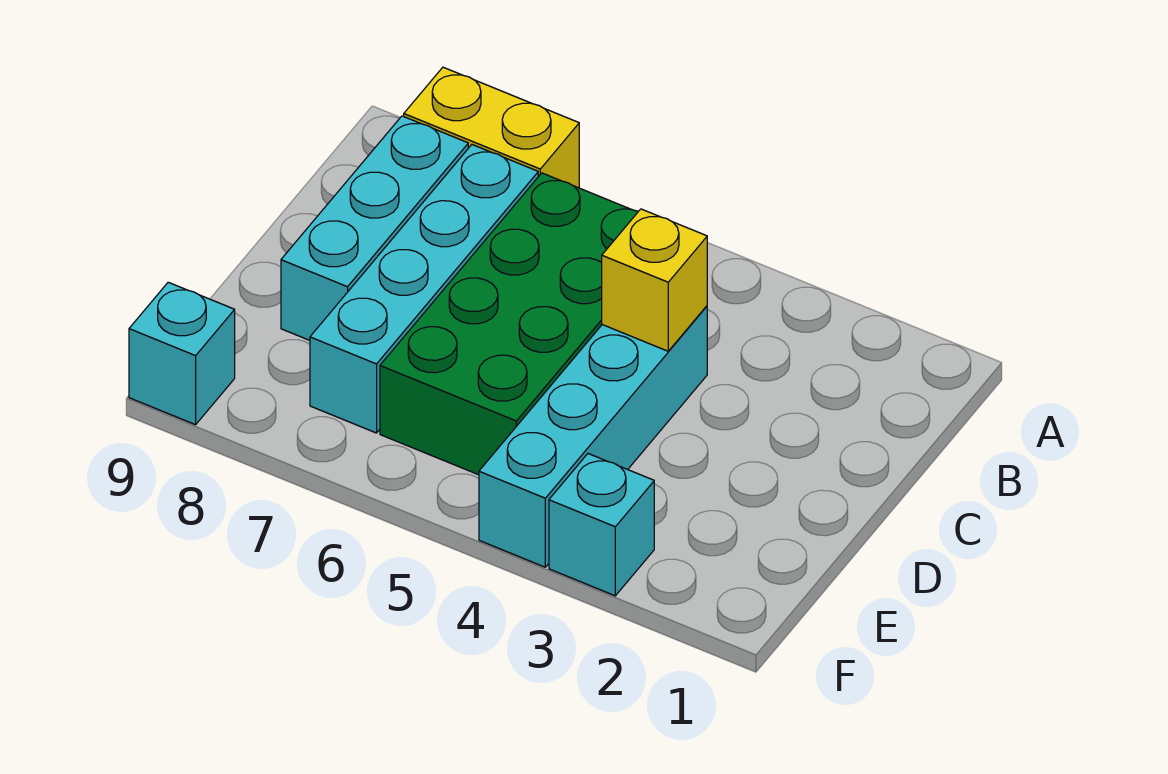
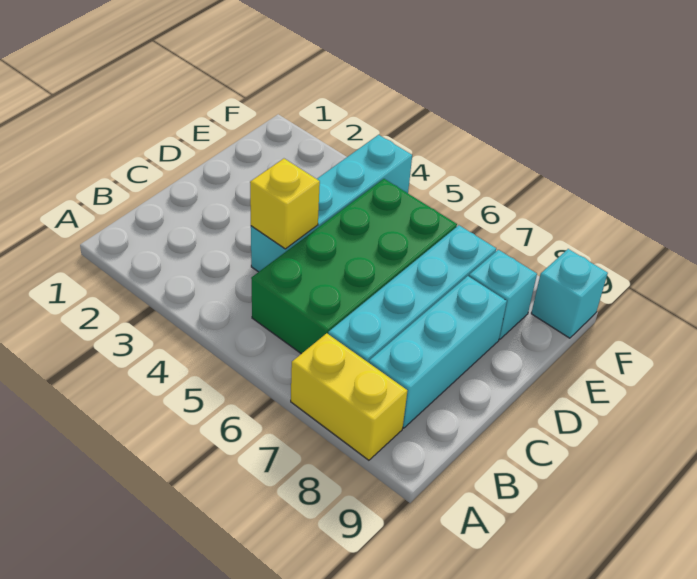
cyan 1x1 brick [549,454,654,596] -> cyan 1x1 brick moved to [469,250,537,339]

